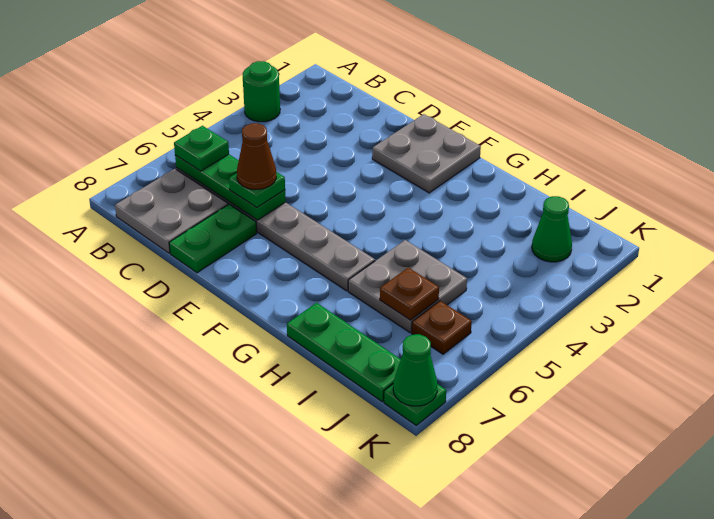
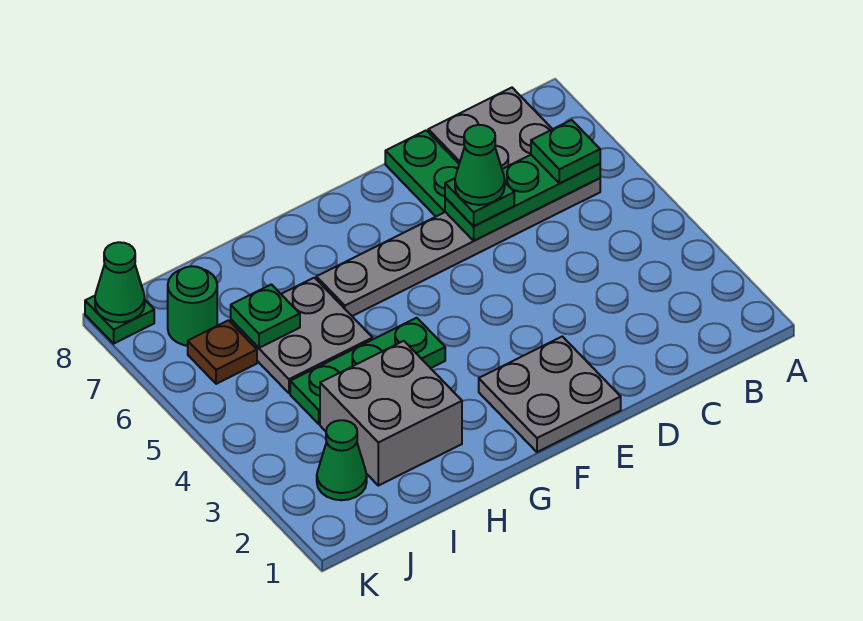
green 1x1 round brick [243,61,280,122] -> green 1x1 round brick moved to [168,266,217,346]
brown 1x1 cone [237,123,276,190] -> green 1x1 cone [455,125,505,205]
none -> grey 2x2 brick [320,341,462,486]
green 1x3 plate [287,303,401,402] -> green 1x3 plate moved to [290,318,445,424]
brown 1x1 plate [380,268,439,320] -> green 1x1 plate [231,284,300,348]

